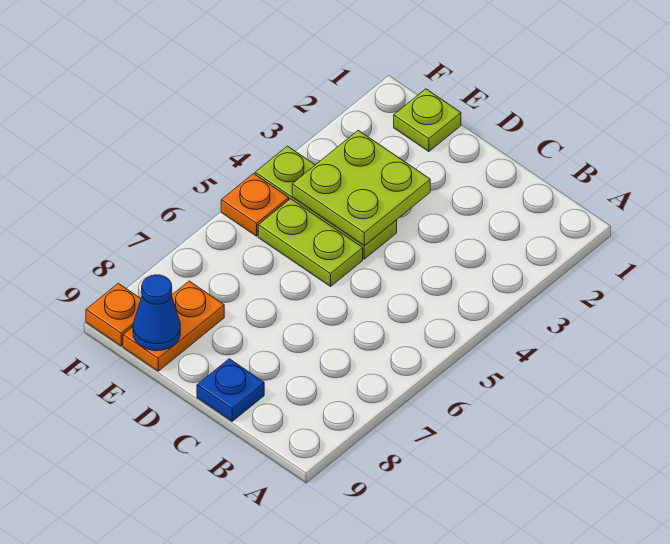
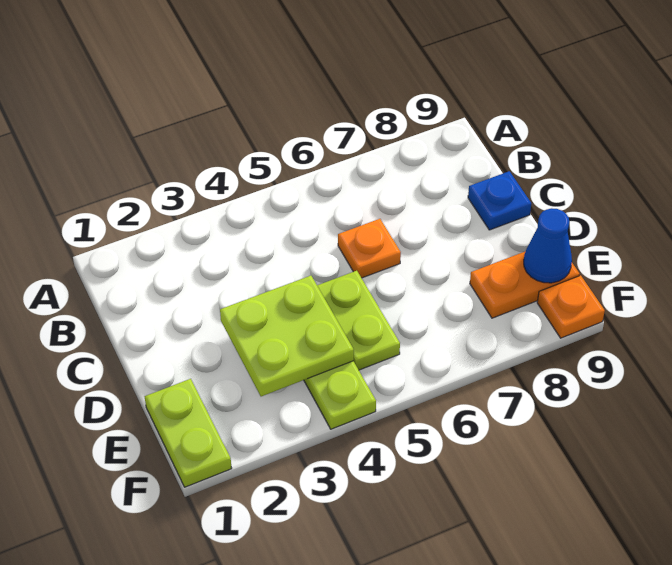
lime 1x1 plate [394,89,461,152] -> lime 1x2 plate [145,379,232,487]
orange 1x1 plate [221,174,289,236] -> orange 1x1 plate moved to [338,219,401,278]

